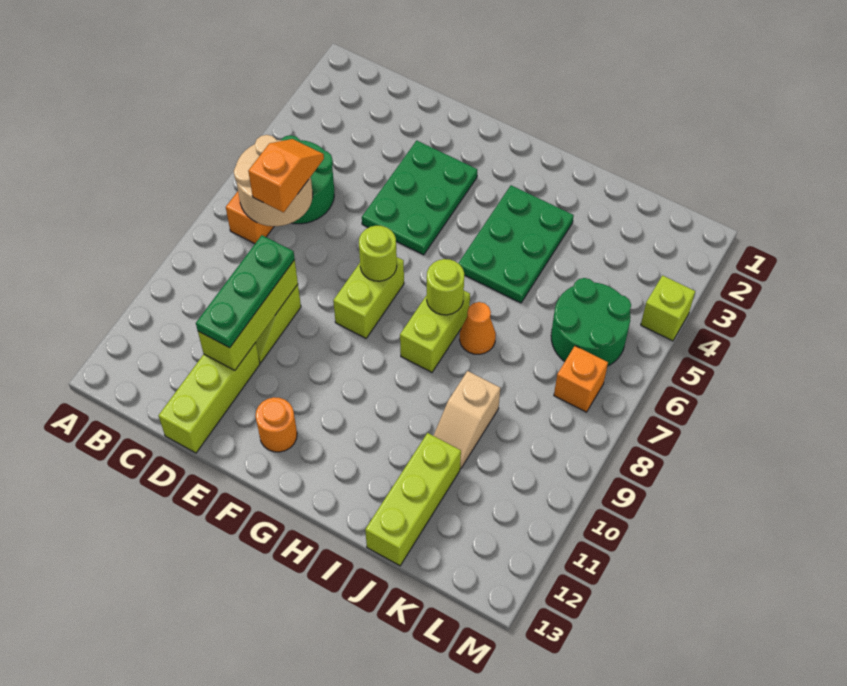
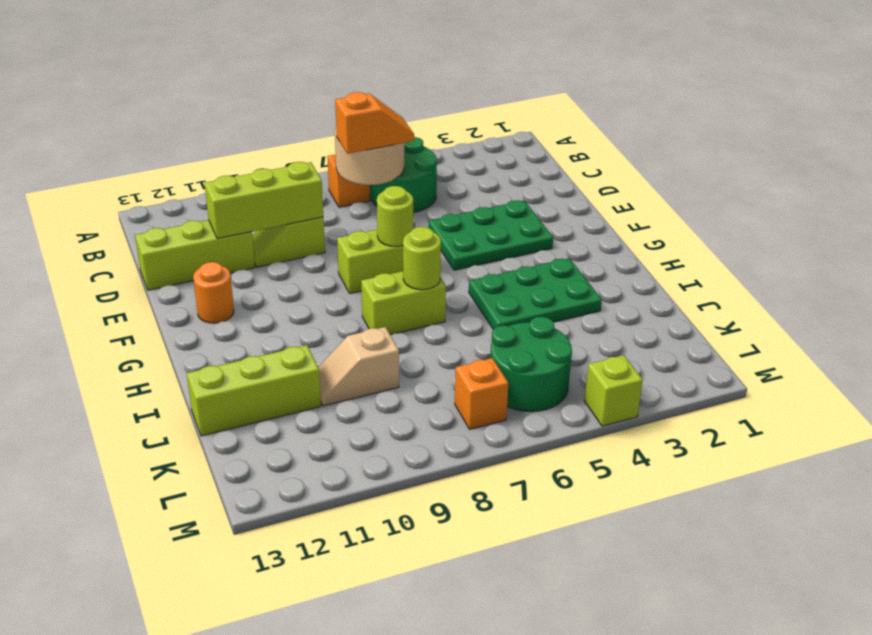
green 1x3 plate [196,235,295,348] -> none
orange 1x1 cone [460,302,496,354] -> none

